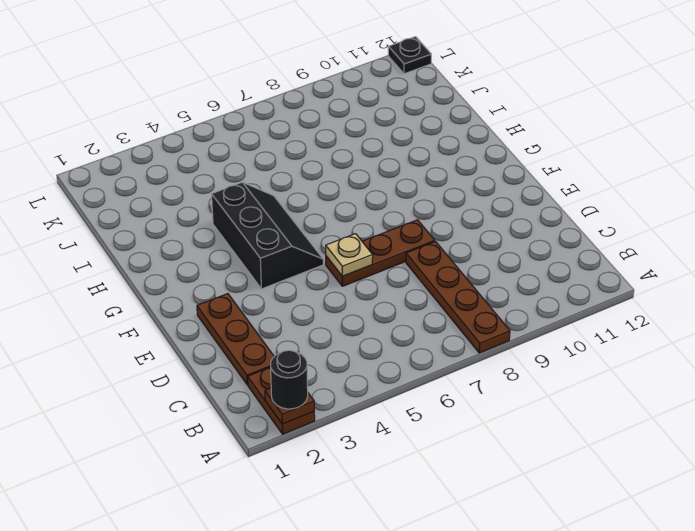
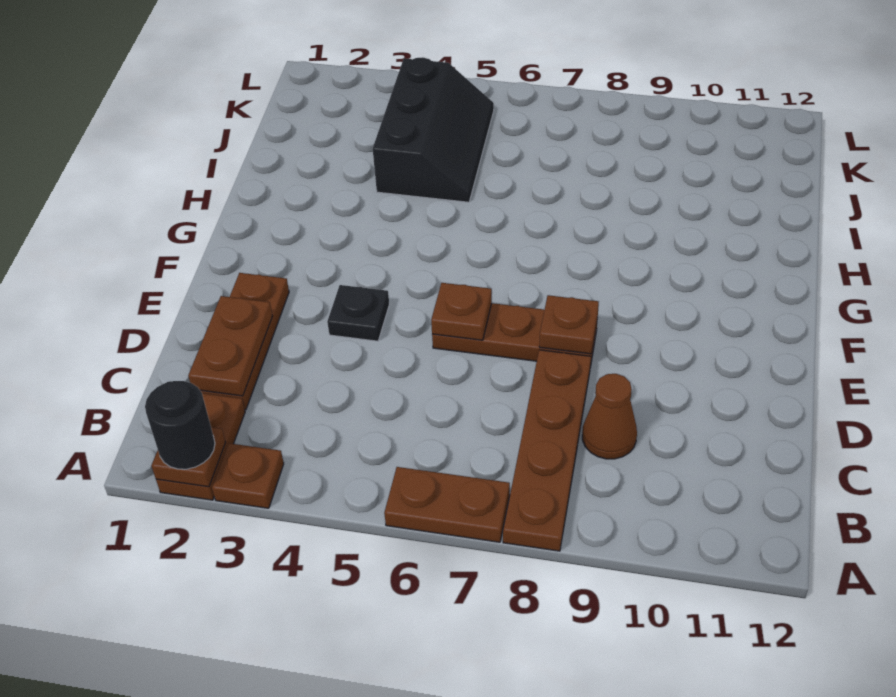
none -> brown 1x1 plate [212,443,284,508]
none -> brown 1x2 plate [384,467,510,542]
none -> brown 1x2 plate [188,296,273,396]
none -> brown 1x1 cone [582,374,637,459]
tan 1x1 plate [326,234,373,276] -> brown 1x1 plate [431,283,492,340]
none -> brown 1x1 plate [539,295,599,354]
black 2x3 slope [212,182,323,289] -> black 2x3 slope moved to [373,57,494,202]
black 1x1 plate [388,37,431,74] -> black 1x1 plate moved to [327,285,389,341]

